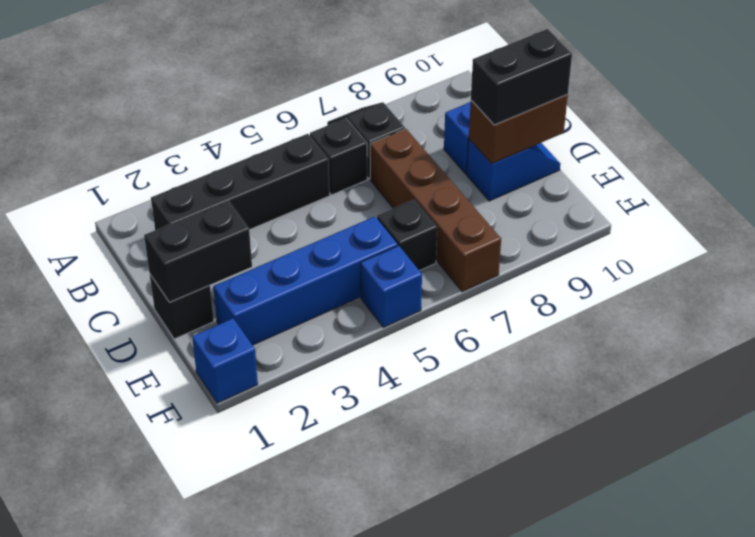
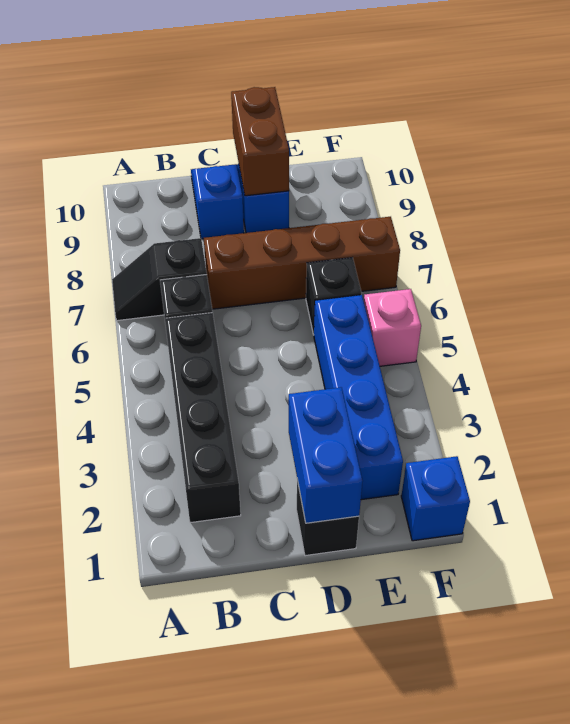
black 1x2 brick [144,200,252,302] -> blue 1x2 brick [289,387,363,523]
black 1x2 brick [471,29,572,125] -> none
blue 1x1 brick [361,246,422,327] -> pink 1x1 brick [364,289,421,366]

